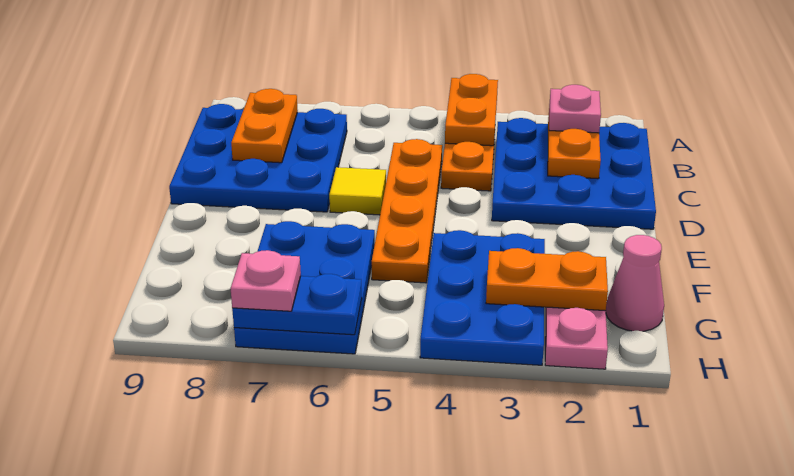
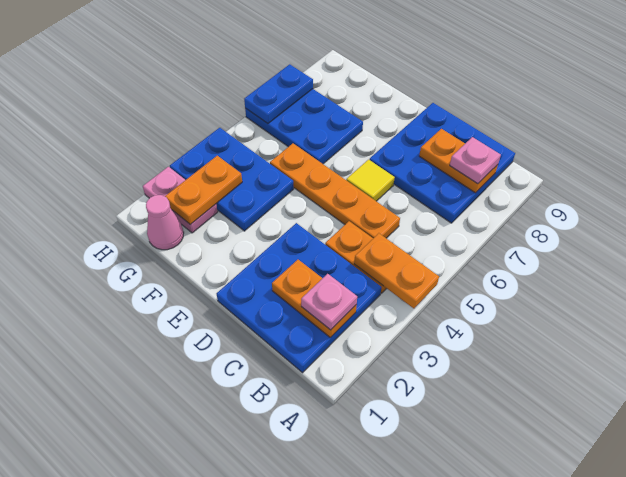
pink 1x1 plate [230,250,301,311] -> pink 1x1 plate moved to [450,137,501,184]

